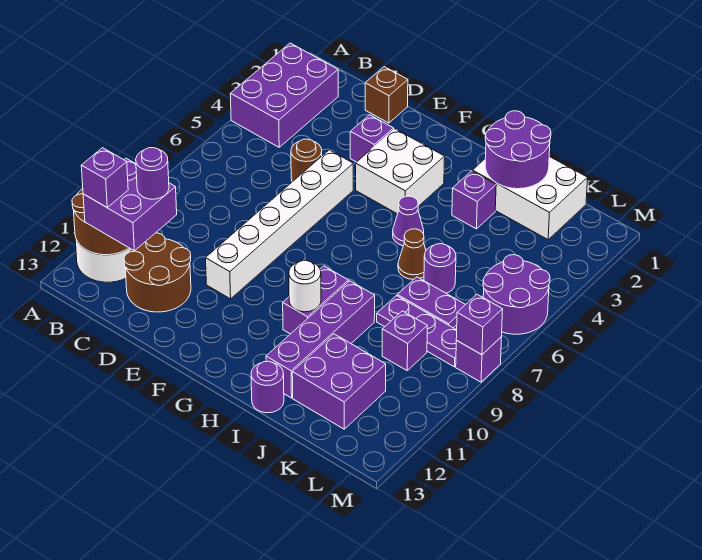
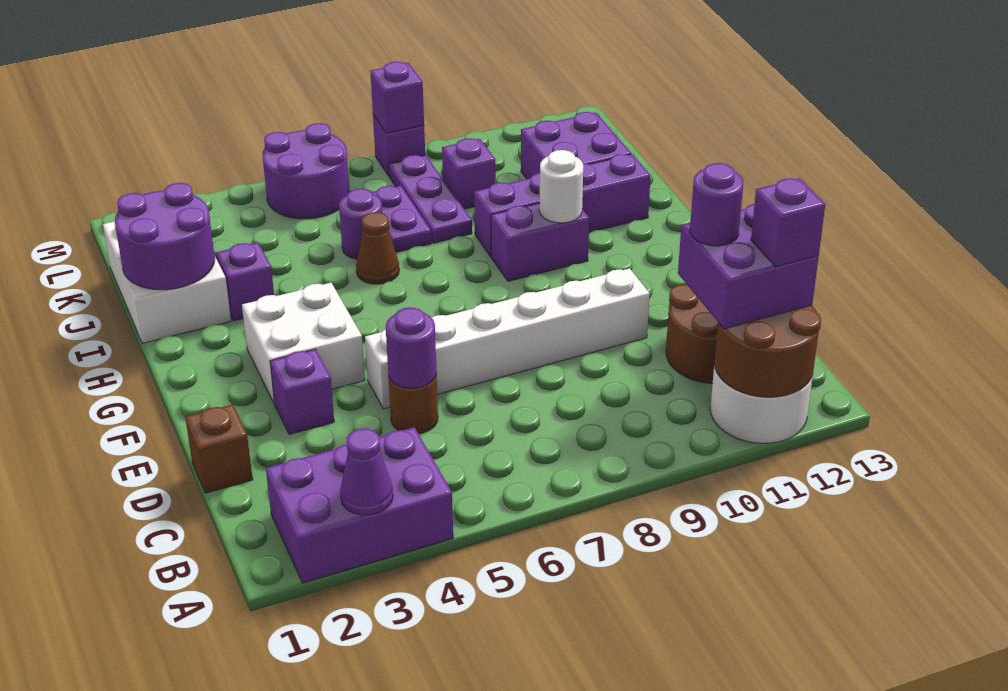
purple 1x1 cone [393,196,424,246] -> purple 1x1 cone moved to [340,428,393,515]
purple 1x1 round brick [251,361,284,413] -> purple 1x1 round brick moved to [386,308,436,388]

